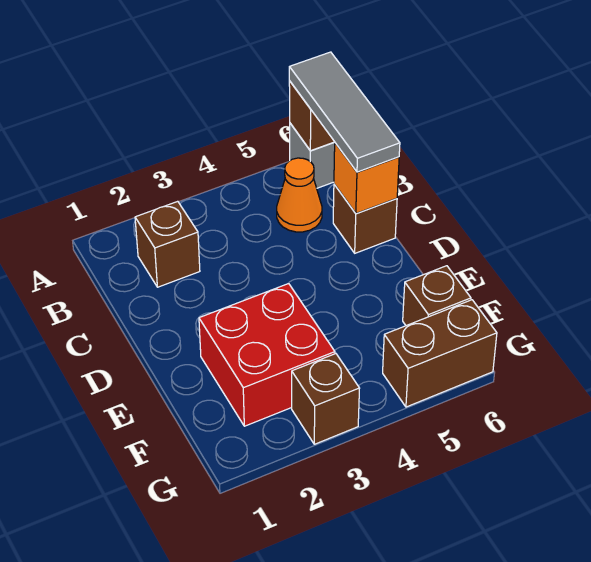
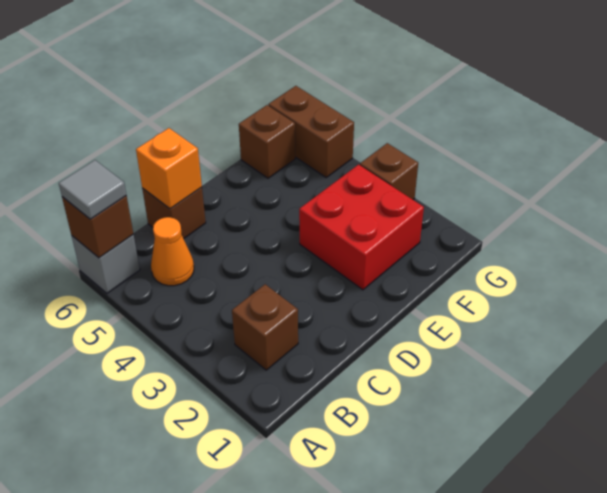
grey 1x3 tile [289,52,400,172] -> grey 1x1 tile [59,160,126,219]

